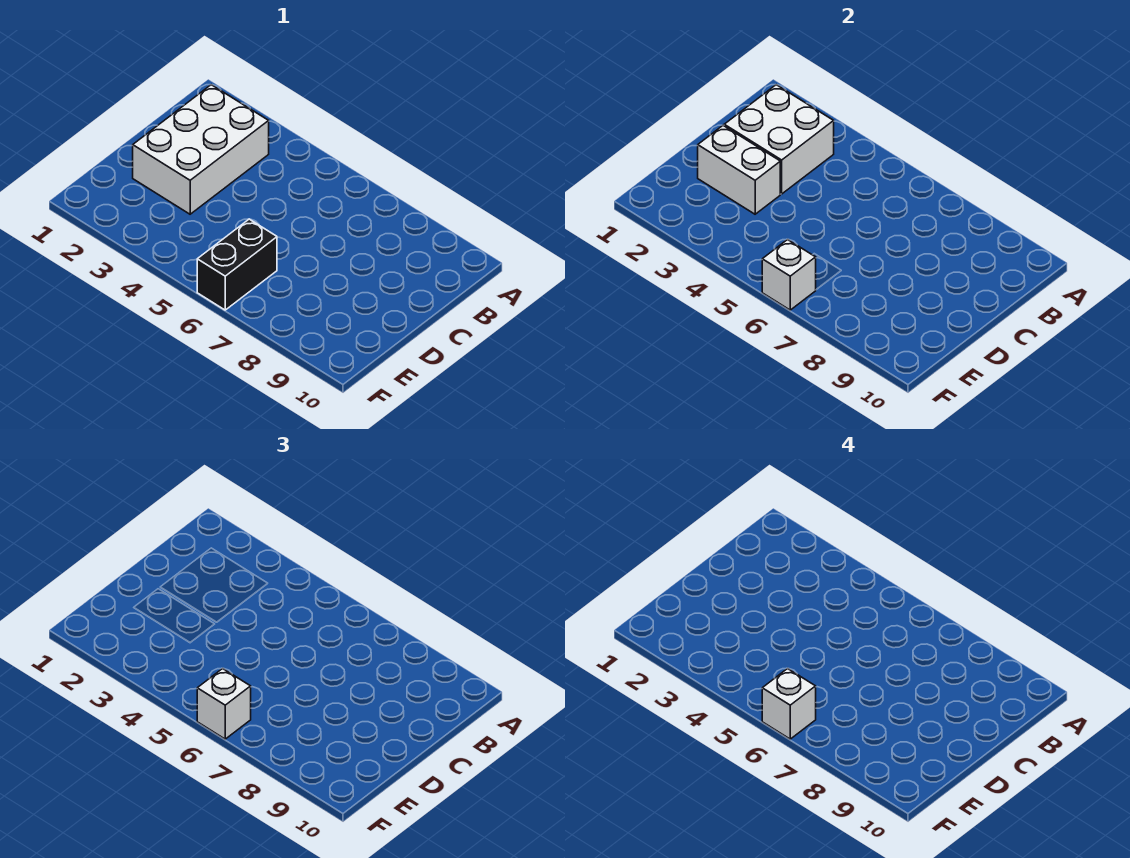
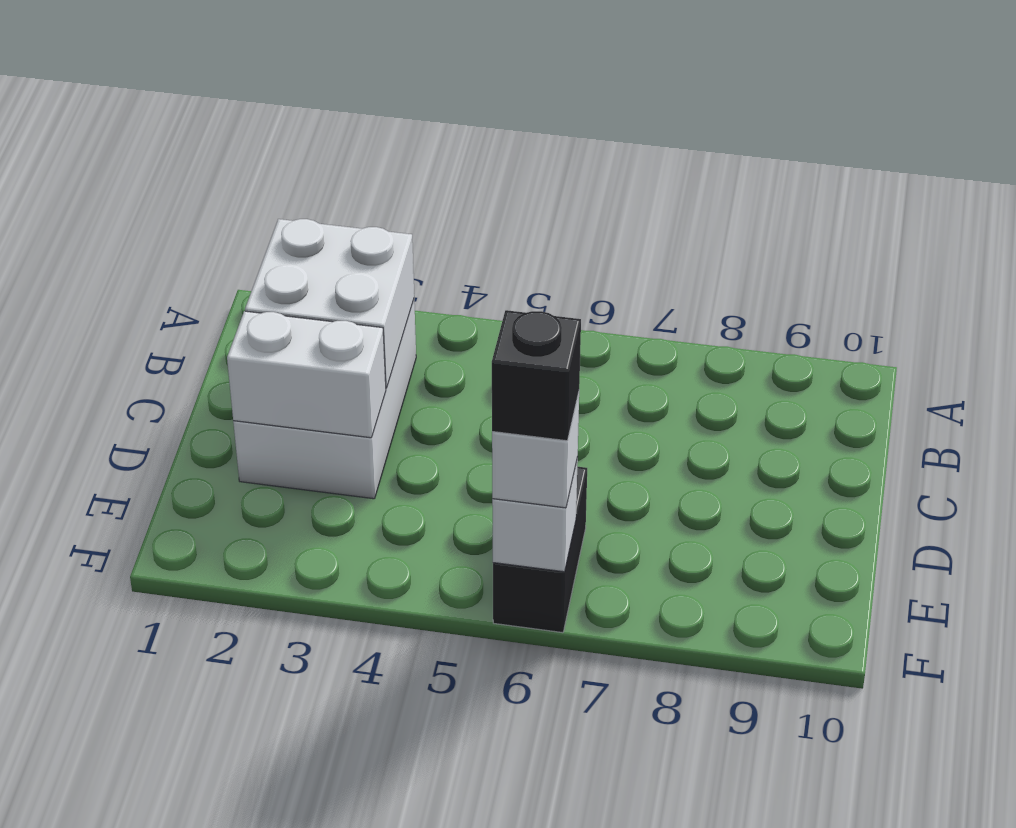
white 1x1 brick [762,669,816,739] -> black 1x1 brick [492,310,581,441]

